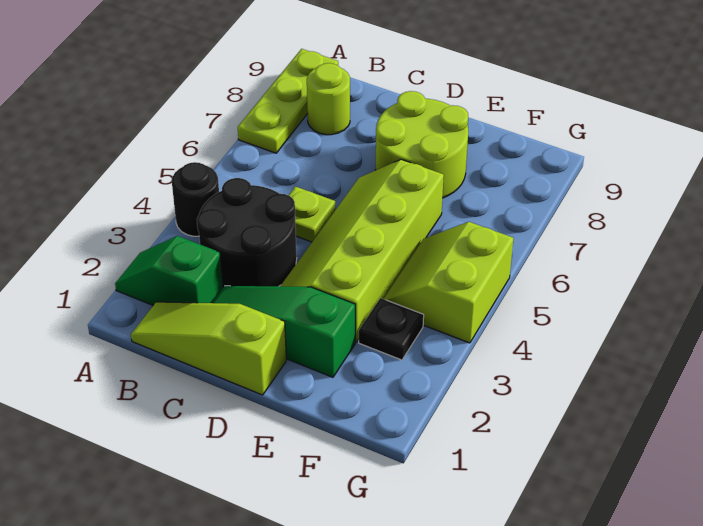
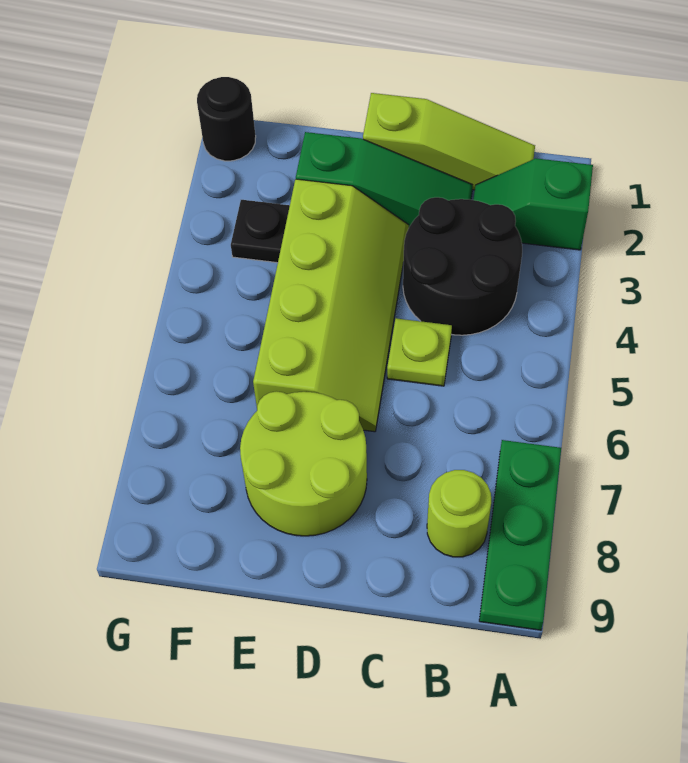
green 1x2 slope [115,236,223,305] -> green 1x2 slope turned to [473,158,593,250]
black 1x1 round brick [172,162,219,236] -> black 1x1 round brick moved to [197,77,256,161]
lime 1x3 plate [238,49,338,153] -> green 1x3 plate [479,440,561,630]
lime 2x2 slope [384,222,514,343] -> none

